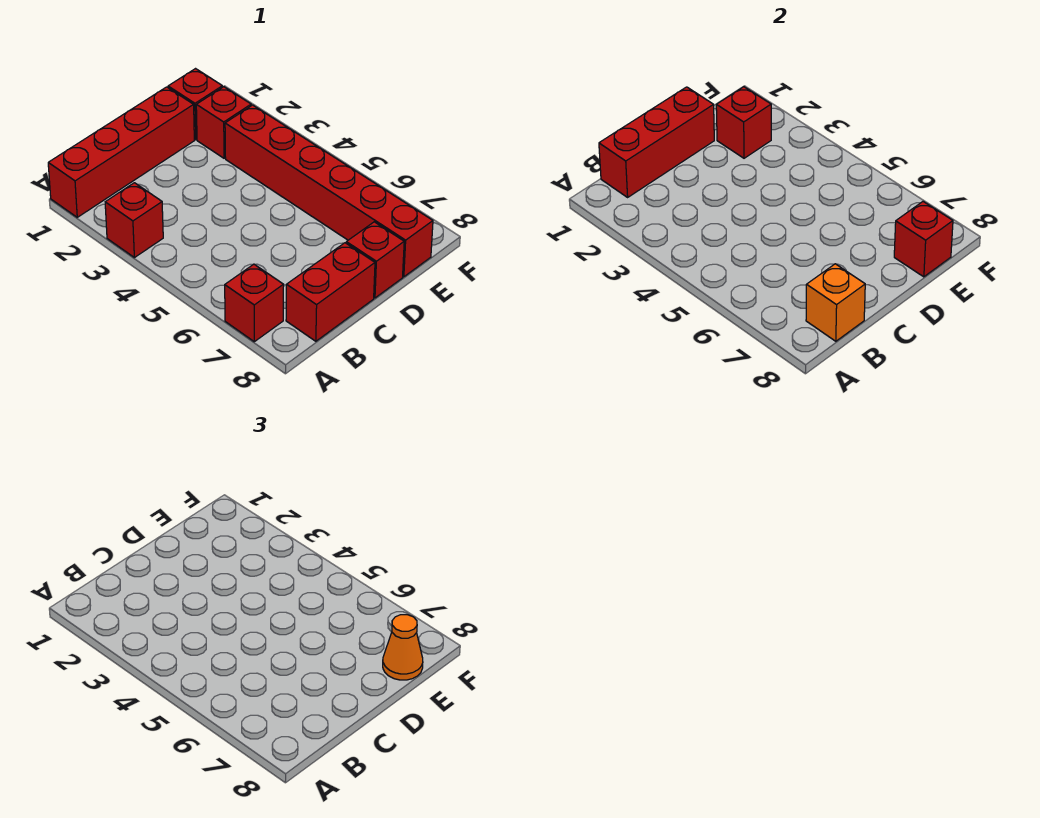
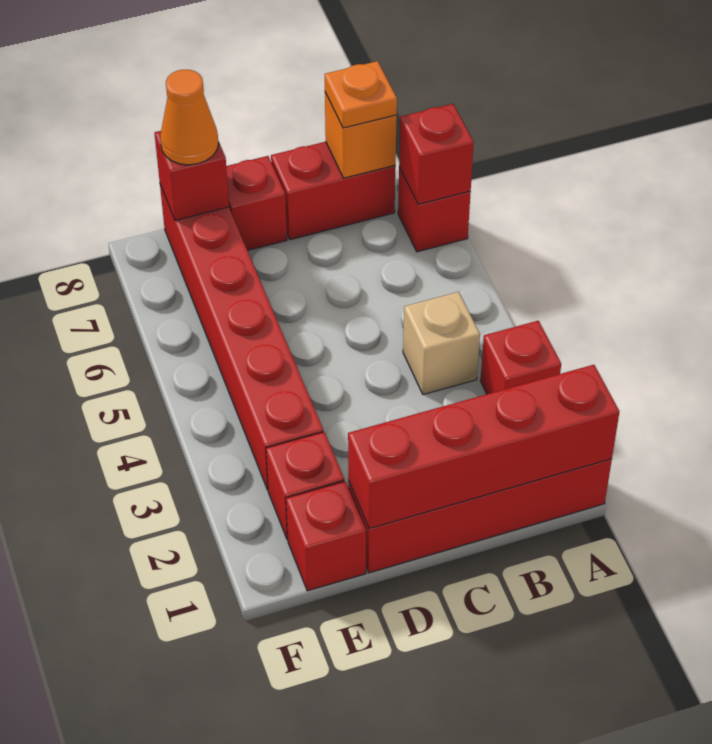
red 1x3 brick [599,87,714,197] -> red 1x4 brick [348,365,620,529]
none -> tan 1x1 brick [403,292,480,395]
none -> orange 1x1 plate [325,61,397,128]
red 1x1 brick [716,87,771,158] -> red 1x1 brick moved to [399,104,474,204]

